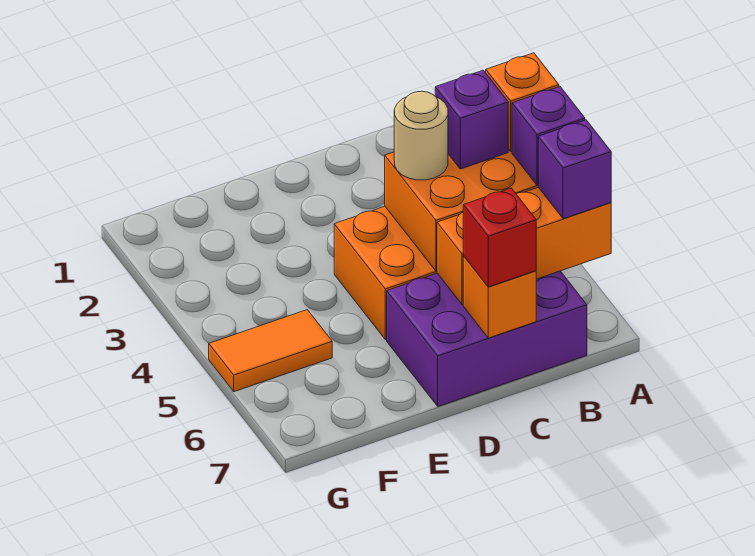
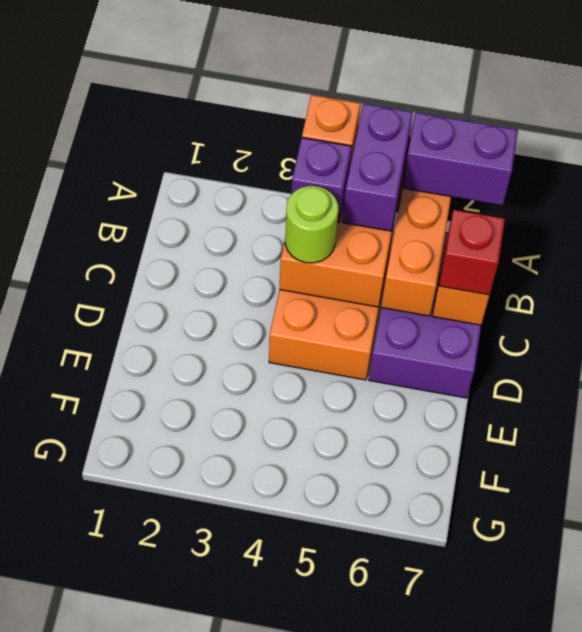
purple 1x1 brick [512,87,585,185] -> purple 1x2 brick [342,103,413,231]
purple 1x1 brick [538,120,611,219] -> purple 1x2 brick [402,112,518,205]
tan 1x1 round brick [394,91,448,180] -> lime 1x1 round brick [285,186,338,263]
orange 1x2 tile [209,310,332,392] -> none

